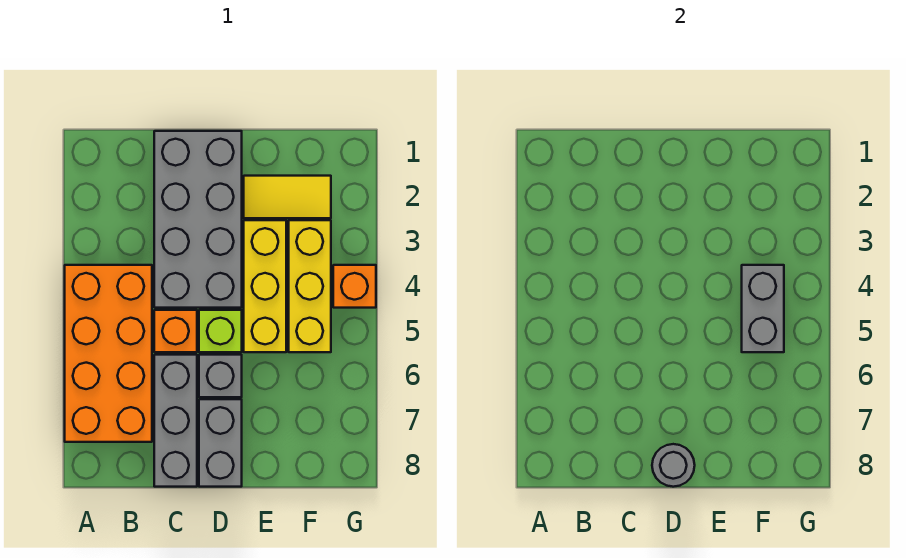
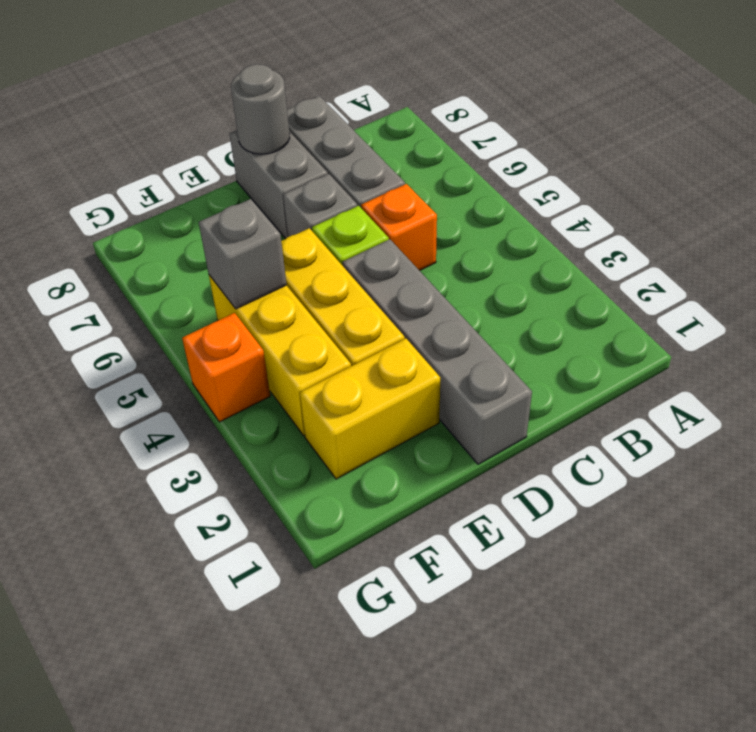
orange 2x4 brick [65,265,152,442] -> none
grey 2x4 brick [154,131,242,308] -> grey 1x4 brick [342,239,532,464]
yellow 1x2 tile [244,176,331,218] -> yellow 1x2 brick [300,339,440,479]
grey 1x2 brick [742,265,784,352] -> grey 1x1 brick [199,199,287,309]

